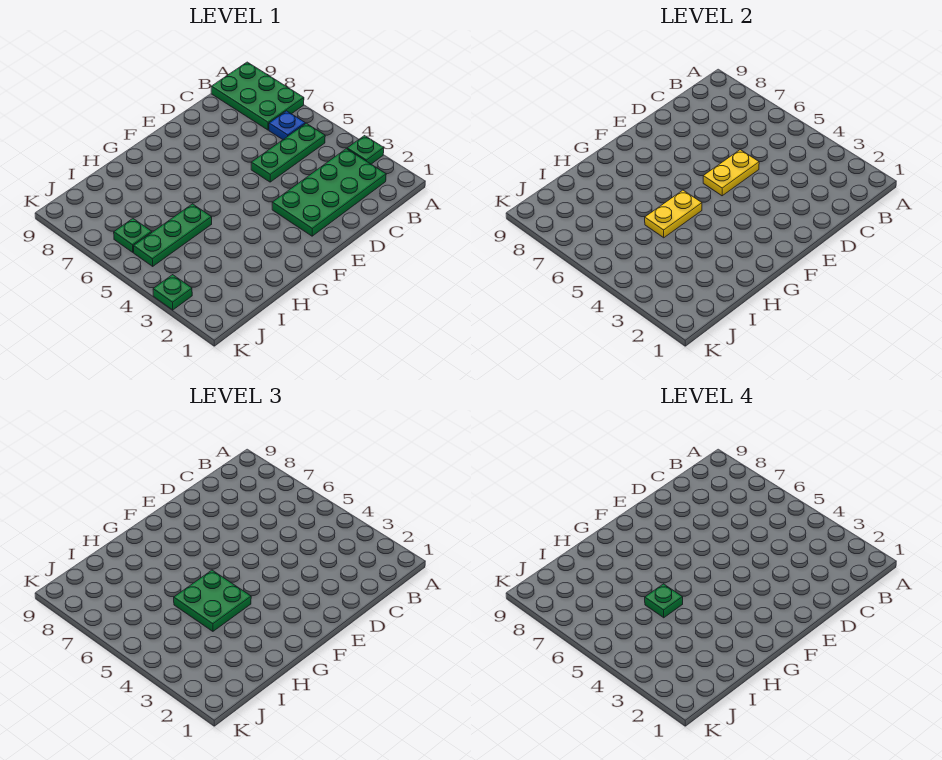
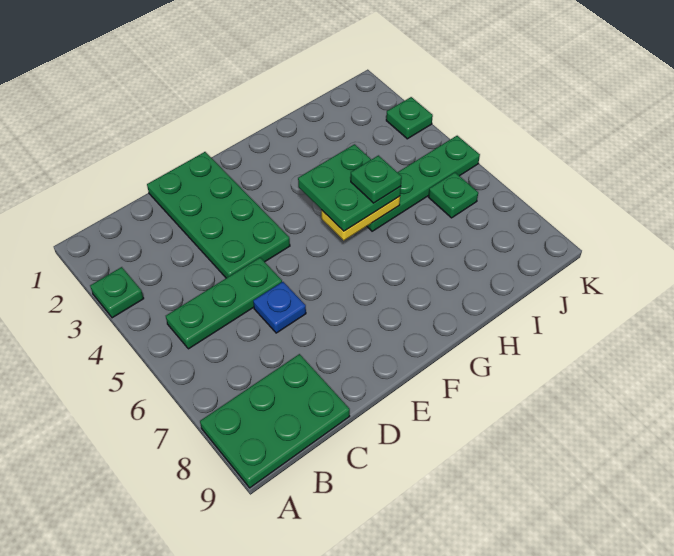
green 2x3 plate [211,62,304,130] -> green 2x3 plate turned to [200,354,350,488]
green 2x4 plate [272,149,386,236] -> green 2x4 plate turned to [147,152,290,278]
blue 1x1 plate [269,111,305,140] -> blue 1x1 plate moved to [253,282,306,333]
yellow 1x2 plate [703,150,759,196] -> none
green 1x3 plate [134,204,212,266] -> green 1x4 plate [367,136,480,231]

